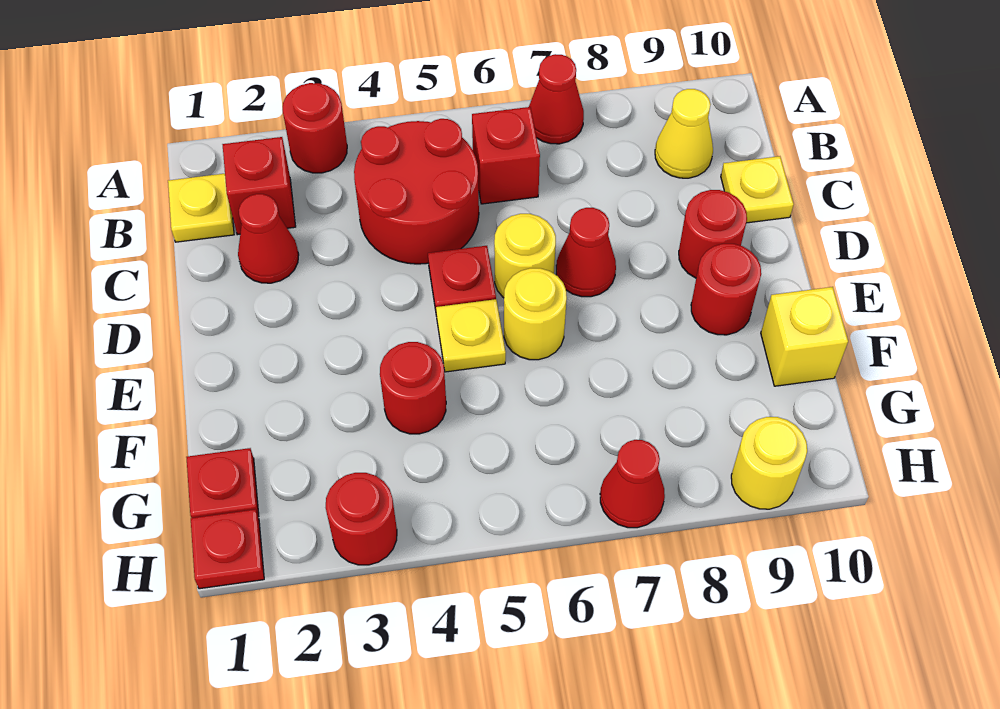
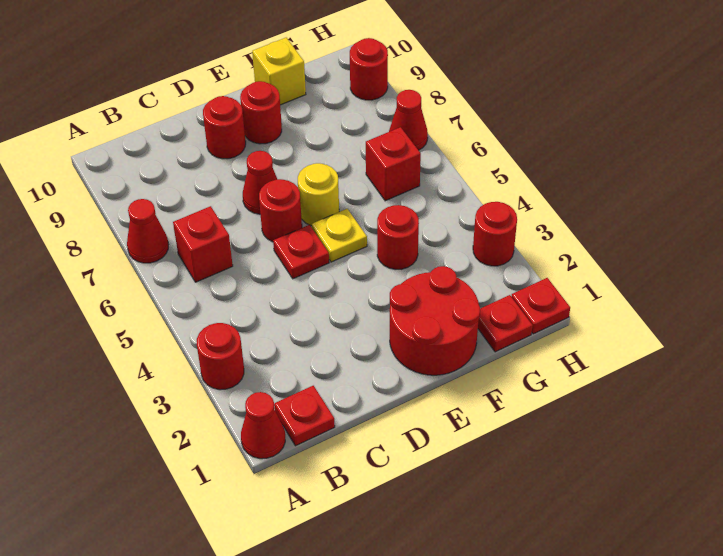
yellow 1x1 plate [168,174,234,242] -> red 1x1 plate [274,386,335,446]
red 1x1 brick [222,137,296,235] -> red 1x1 brick moved to [366,127,421,201]
red 2x2 round brick [354,119,479,264] -> red 2x2 round brick moved to [390,266,480,375]
yellow 1x1 cone [655,89,713,178] -> none
red 1x1 cone [238,194,299,283] -> red 1x1 cone moved to [241,392,285,459]
yellow 1x1 plate [721,156,794,223] -> none
yellow 1x1 round brick [494,214,556,298] -> red 1x1 round brick [259,179,302,242]
yellow 1x1 round brick [731,417,807,509] -> red 1x1 round brick [350,38,388,100]

